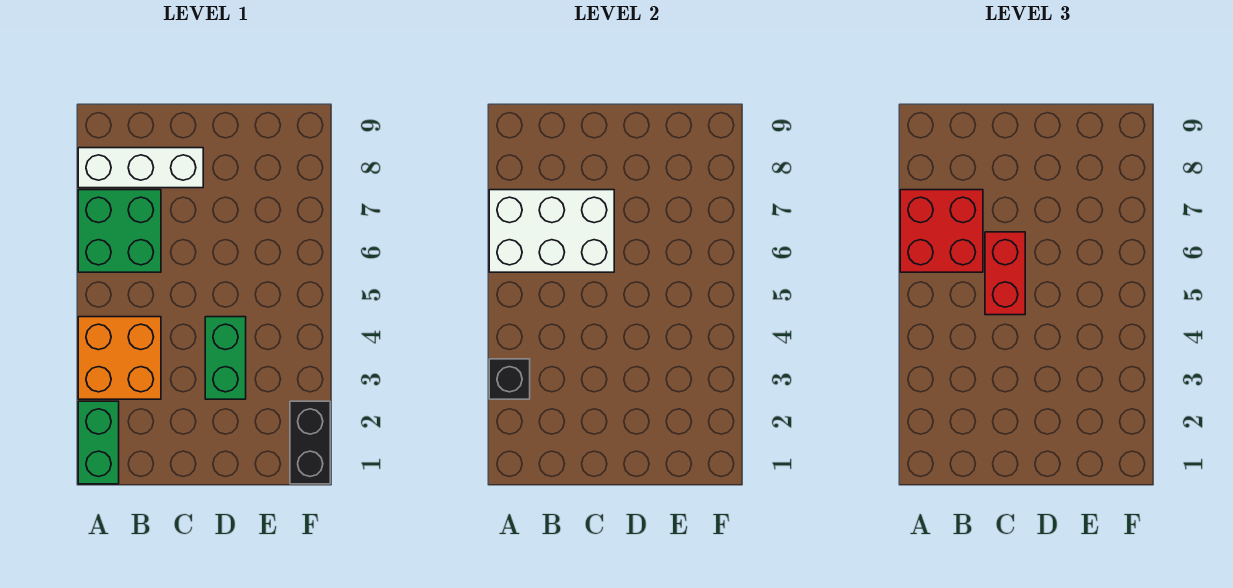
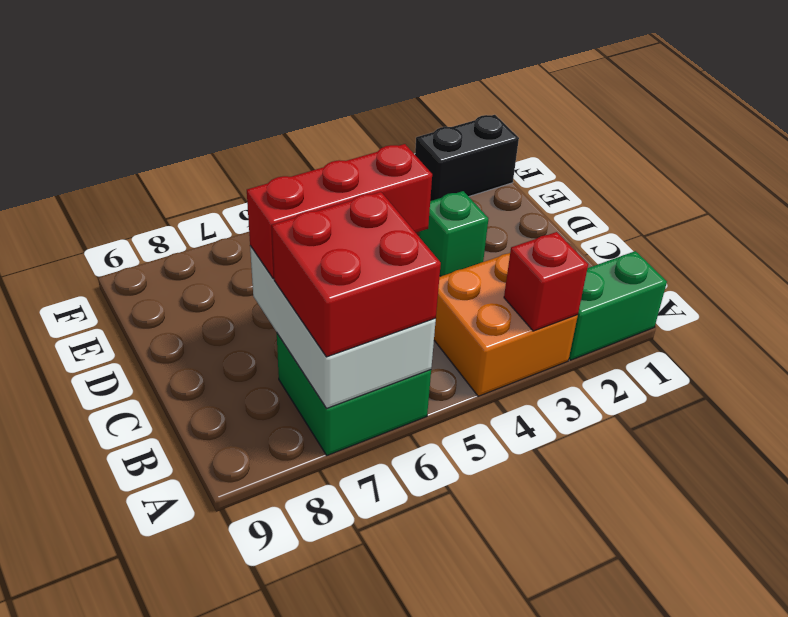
black 1x1 brick [489,359,530,399] -> red 1x1 brick [504,232,588,331]
white 1x3 brick [78,148,203,188] -> none
red 1x2 brick [985,232,1025,315] -> red 1x3 brick [247,144,432,279]
green 1x2 brick [205,317,246,399] -> green 1x1 brick [419,191,488,276]

